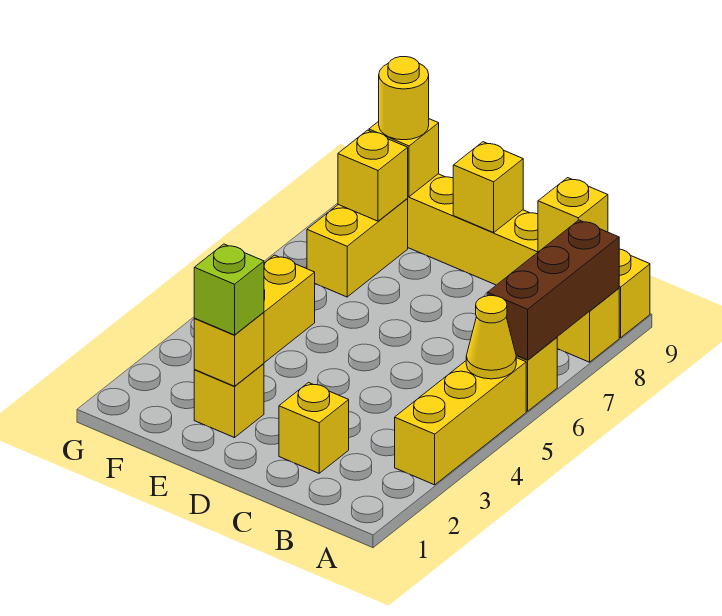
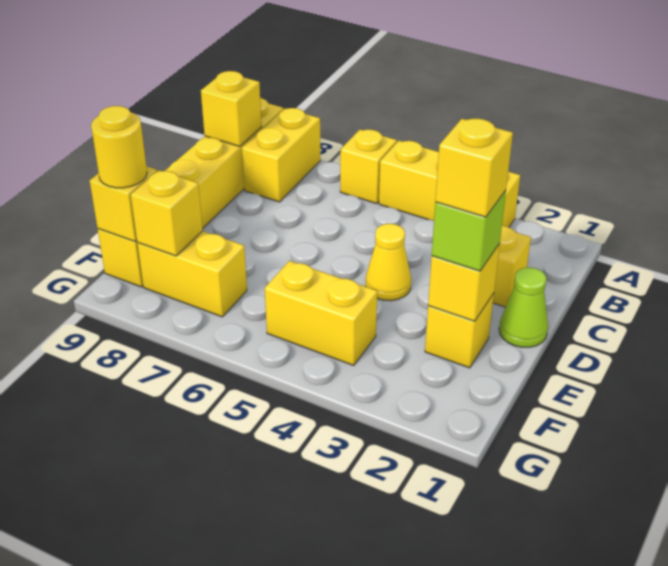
yellow 1x1 cone [466,296,516,379] -> yellow 1x1 cone moved to [366,224,411,301]
brown 1x3 brick [487,220,619,360] -> none
none -> lime 1x1 cone [499,267,548,347]
yellow 1x1 brick [453,142,523,233] -> yellow 1x1 brick moved to [435,119,513,217]

